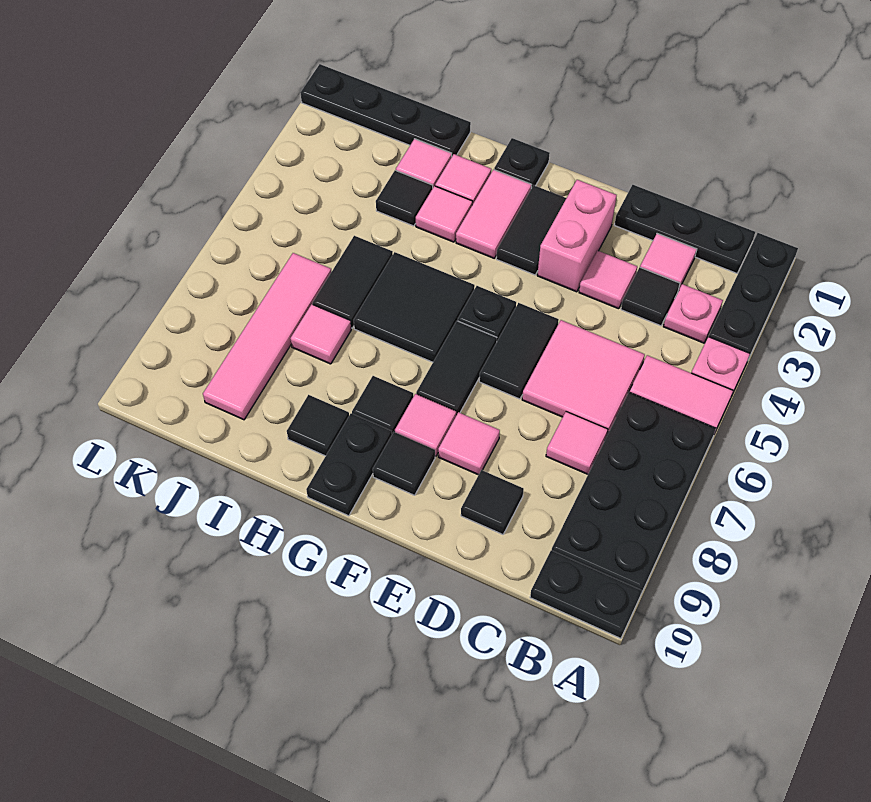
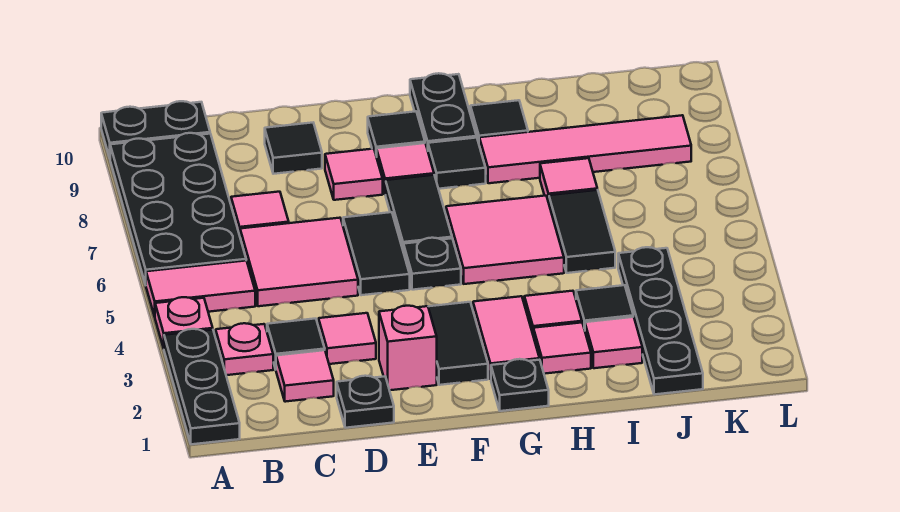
black 1x3 plate [615,185,755,273] -> black 1x1 plate [337,376,394,428]
pink 1x2 brick [537,180,617,292] -> pink 1x1 brick [379,306,437,390]
black 2x2 tile [354,252,475,362] -> pink 2x2 tile [446,196,564,284]
black 1x4 plate [300,64,471,156] -> black 1x4 plate turned to [618,247,703,394]
pink 1x4 tile [203,253,331,420] -> pink 1x4 tile turned to [479,115,691,183]

